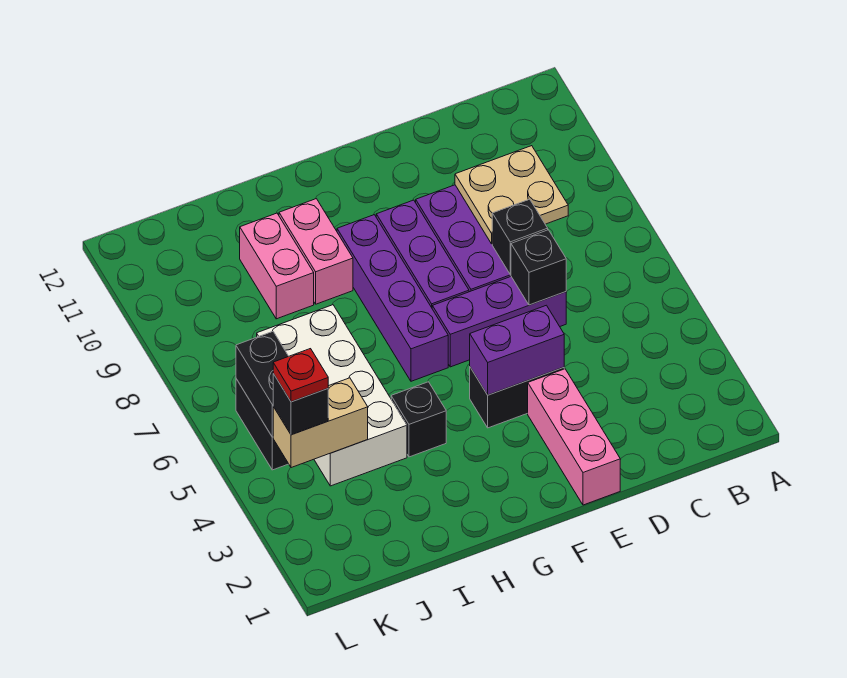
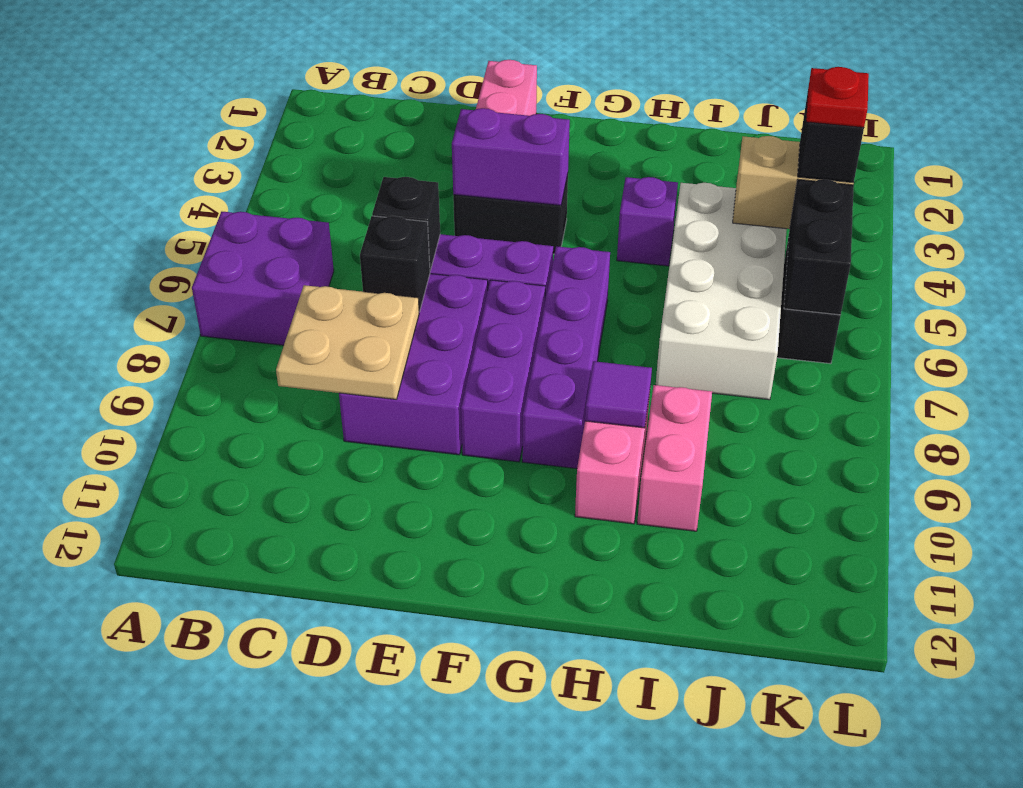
none -> purple 2x2 brick [192,212,334,345]
black 1x1 brick [391,382,446,457] -> purple 1x1 brick [617,177,678,266]
none -> purple 1x1 tile [585,361,652,428]

